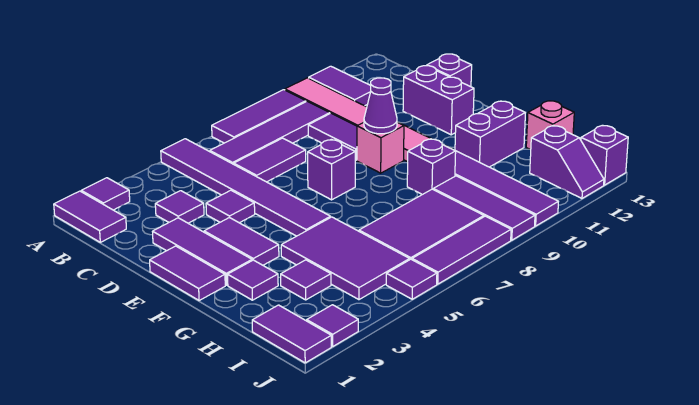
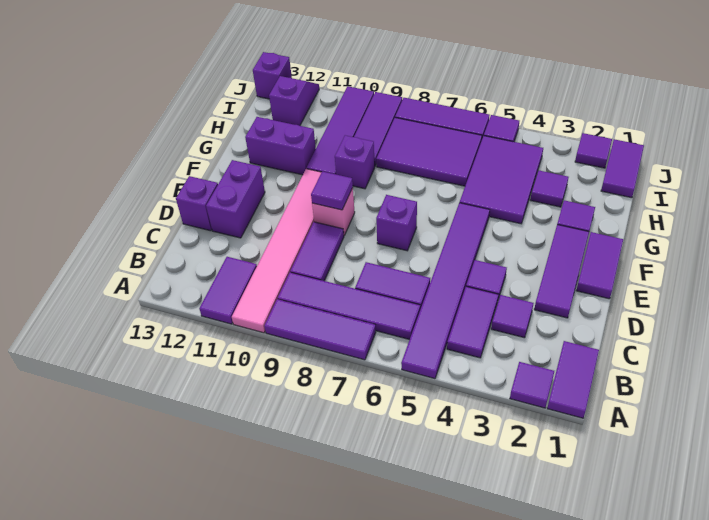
purple 1x2 tile [204,217,279,265] -> purple 1x2 tile moved to [447,287,499,358]
purple 1x1 cone [364,78,397,134] -> purple 1x1 tile [311,171,353,210]
pink 1x1 brick [526,101,574,150] -> none

